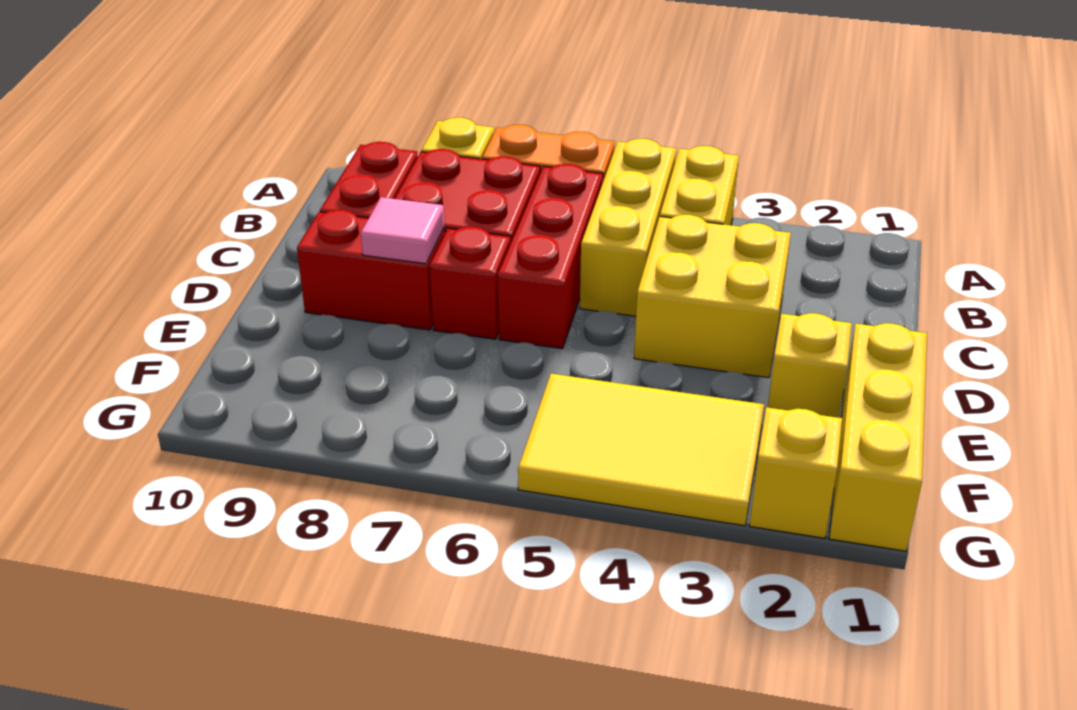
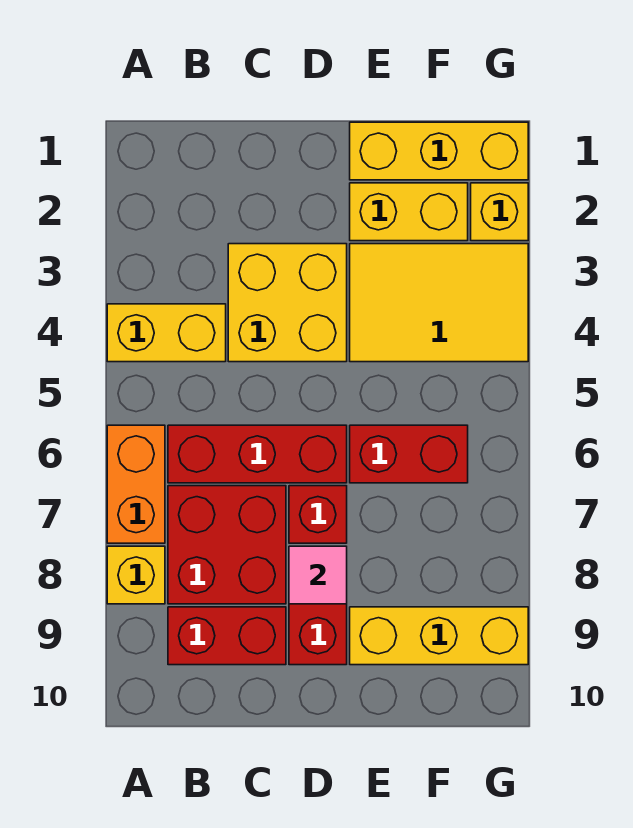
yellow 1x3 brick [580,139,676,316] -> yellow 1x3 brick moved to [350,607,528,665]
yellow 1x1 brick [768,313,852,418] -> yellow 1x2 brick [350,183,468,241]
none -> red 1x2 brick [350,425,468,483]
yellow 2x3 tile [518,374,764,526] -> yellow 2x3 tile turned to [350,244,528,362]

